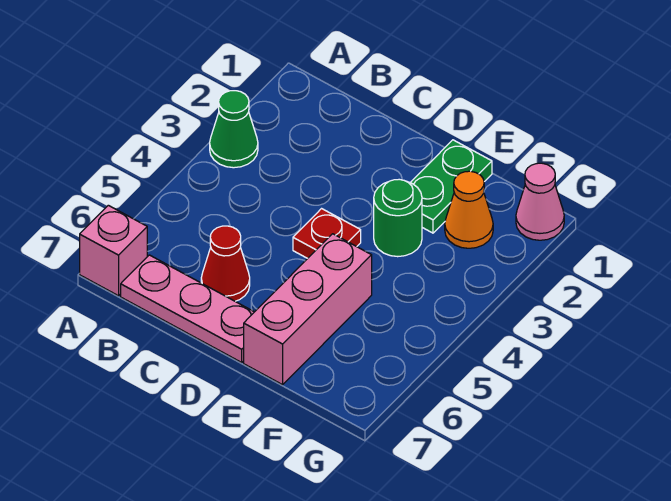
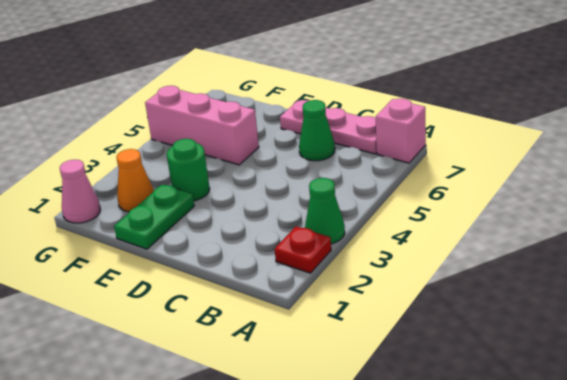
red 1x1 cone [201,226,250,301] -> green 1x1 cone [299,100,335,161]
red 1x1 plate [293,209,361,258] -> red 1x1 plate moved to [275,227,331,273]
pink 1x3 brick [244,234,372,385] -> pink 1x3 brick turned to [145,86,259,165]

